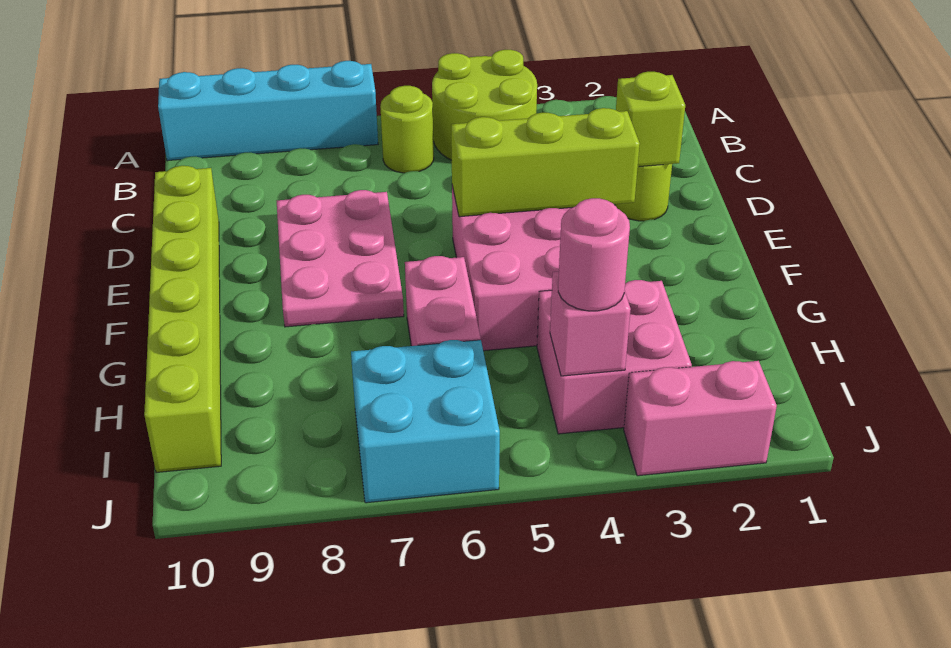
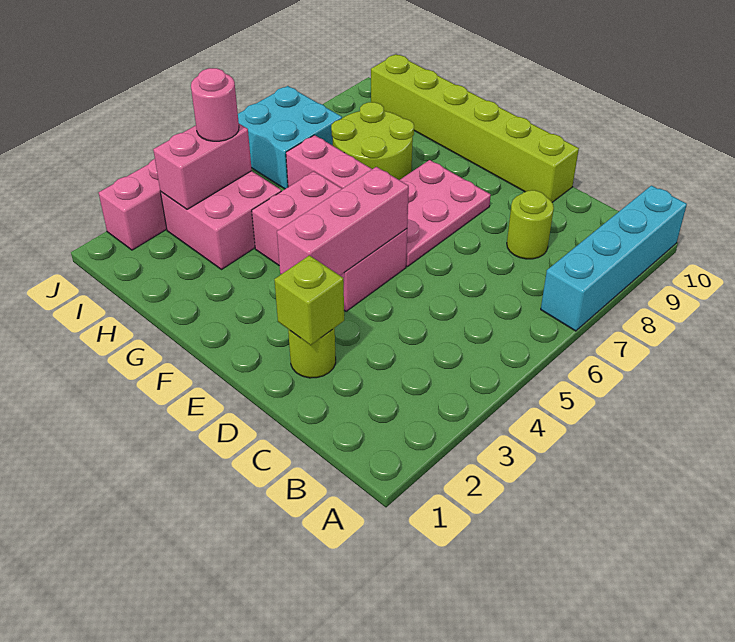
lime 2x2 round brick [432,50,537,160] -> lime 2x2 round brick moved to [331,102,414,180]
lime 1x1 round brick [380,86,434,173] -> lime 1x1 round brick moved to [507,190,554,259]
pink 2x3 plate [277,190,404,327] -> pink 2x3 plate turned to [400,160,491,267]
lime 1x3 brick [451,108,640,217] -> pink 1x3 brick [277,167,409,275]
pink 1x1 brick [550,272,631,376] -> pink 1x2 brick [153,124,252,209]

